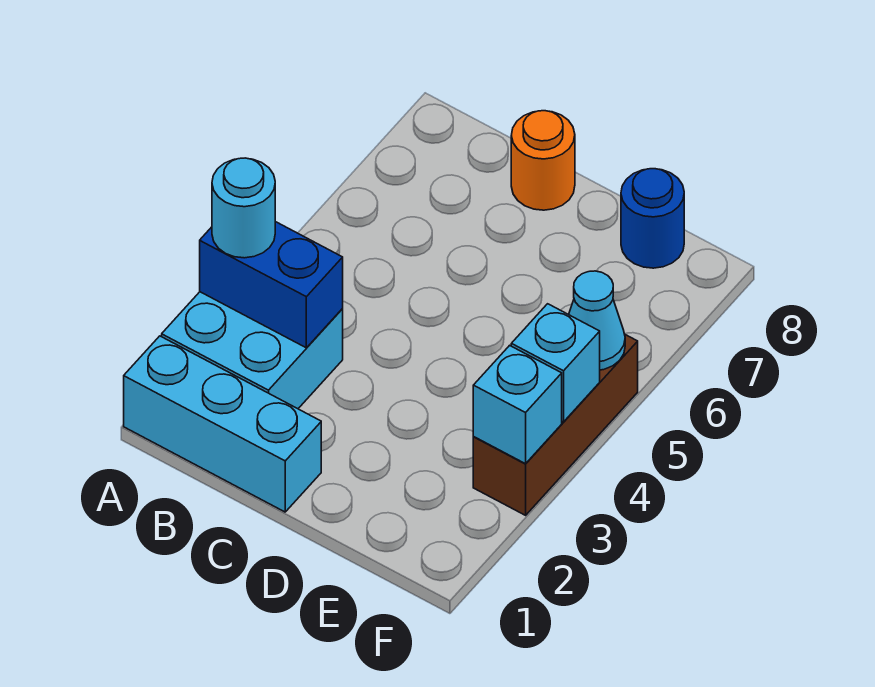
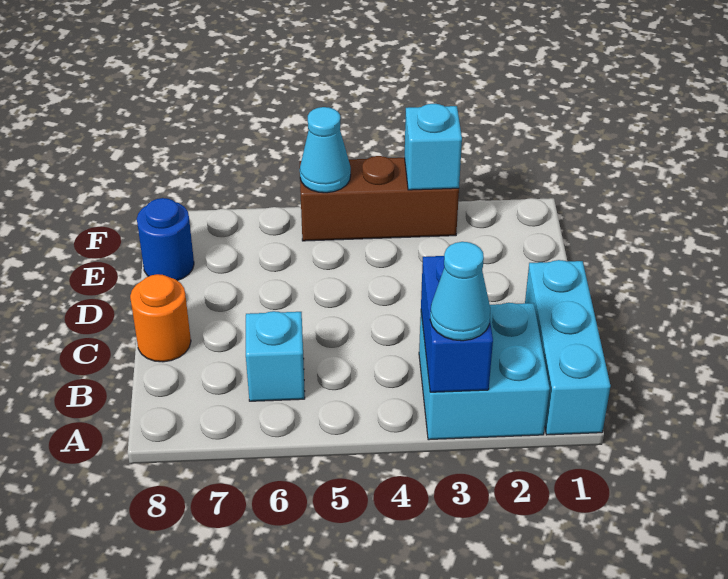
cyan 1x1 round brick [212,158,275,258] -> cyan 1x1 cone [430,242,490,341]
cyan 1x1 brick [511,304,600,422] -> cyan 1x1 brick moved to [246,311,305,401]

